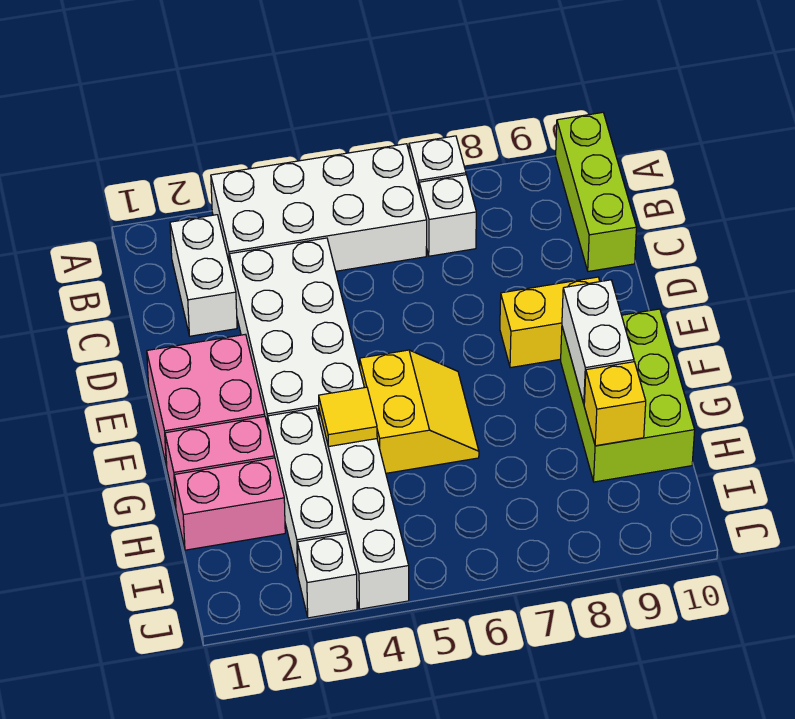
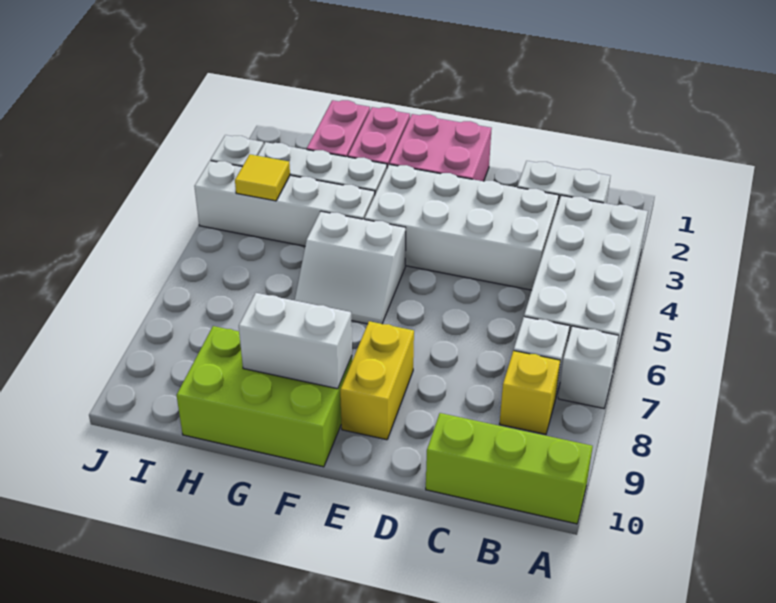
yellow 2x2 slope [360,350,479,473] -> white 2x2 slope [295,211,406,324]
yellow 1x1 tile [319,387,377,447] -> yellow 1x1 tile moved to [235,154,290,201]
yellow 1x1 brick [584,362,646,446] -> yellow 1x1 brick moved to [500,351,560,434]

